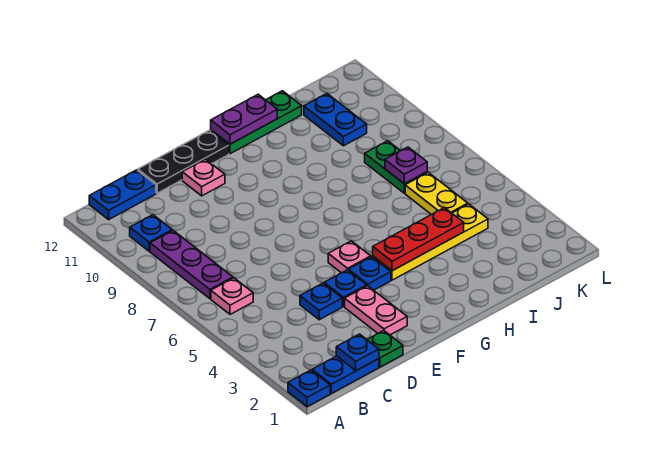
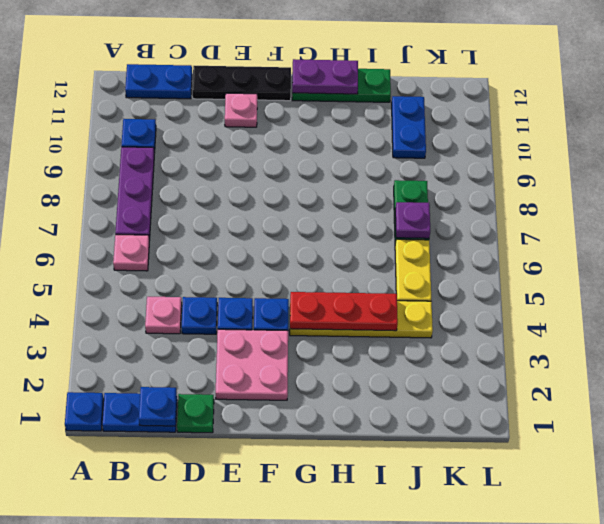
pink 1x2 plate [345,286,407,335] -> pink 2x2 plate [216,329,288,400]
pink 1x1 plate [328,241,371,273] -> pink 1x1 plate moved to [145,297,182,334]

